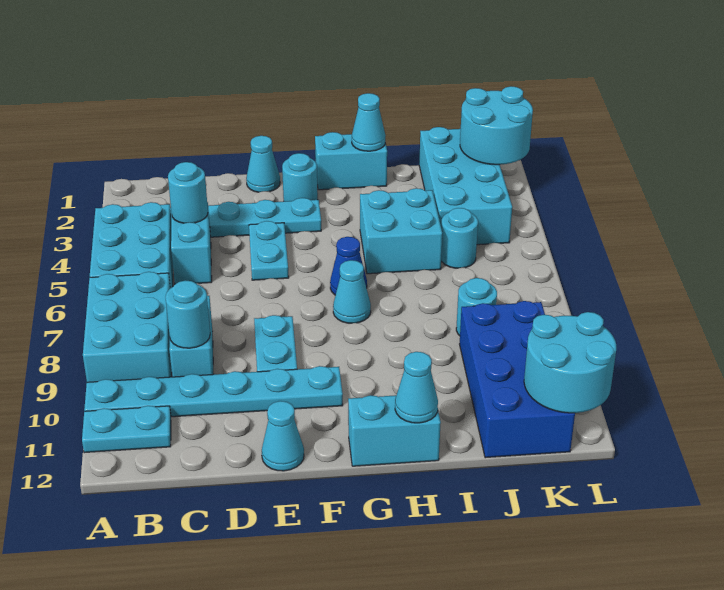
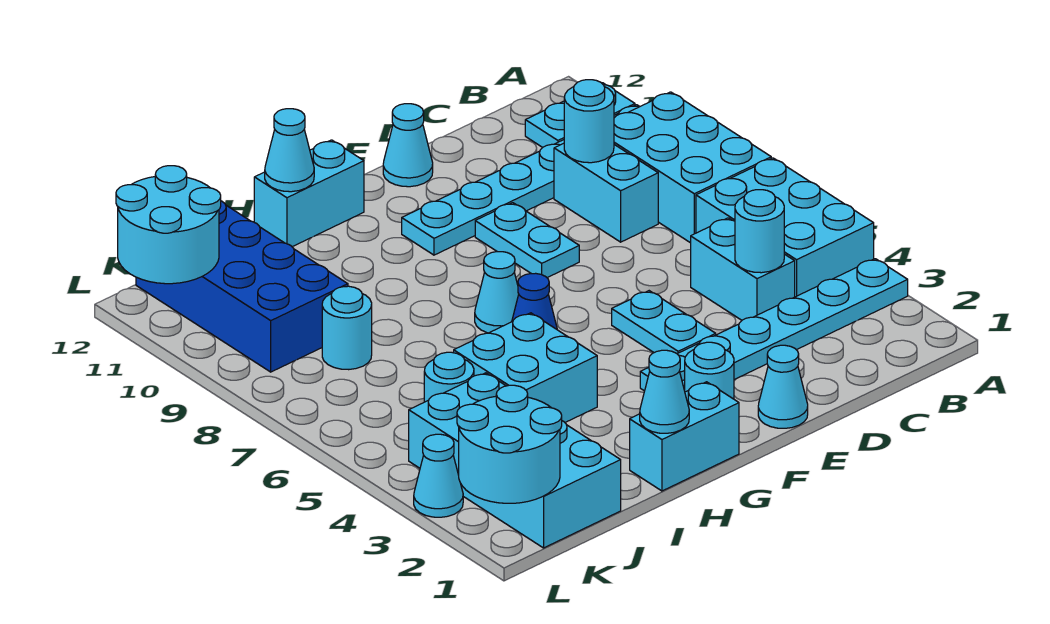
none -> cyan 1x1 cone [414,434,463,517]

